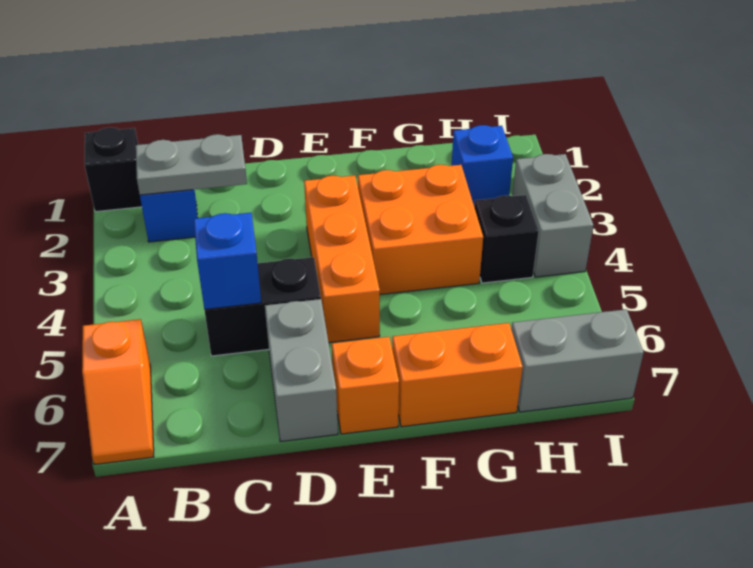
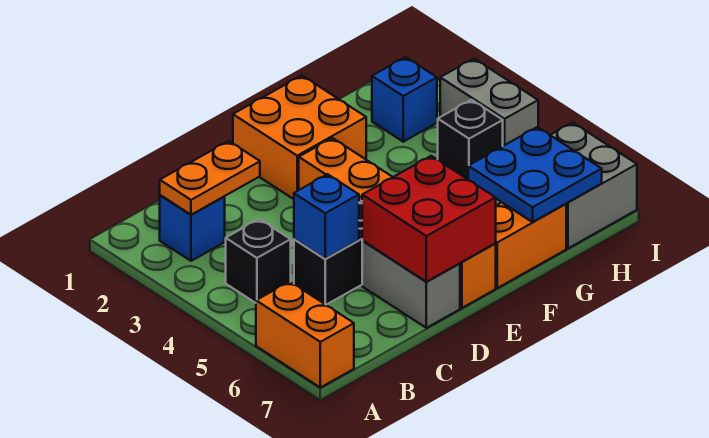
black 1x1 brick [85,128,142,212] -> black 1x1 brick moved to [226,219,291,303]
orange 1x2 slope [82,319,154,465] -> orange 1x2 brick [256,282,354,388]
grey 1x2 plate [136,134,247,195] -> orange 1x2 plate [160,141,260,215]
none -> red 2x2 brick [362,156,496,282]
orange 2x2 brick [358,165,483,294] -> orange 2x2 brick moved to [233,76,366,199]
none -> blue 2x2 plate [468,127,602,222]
grey 1x2 brick [511,309,644,412] -> grey 2x2 brick [551,123,637,248]

